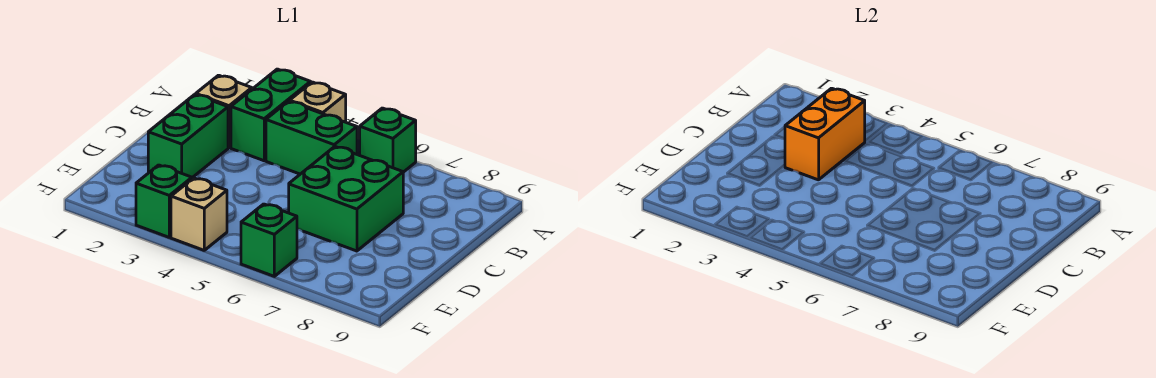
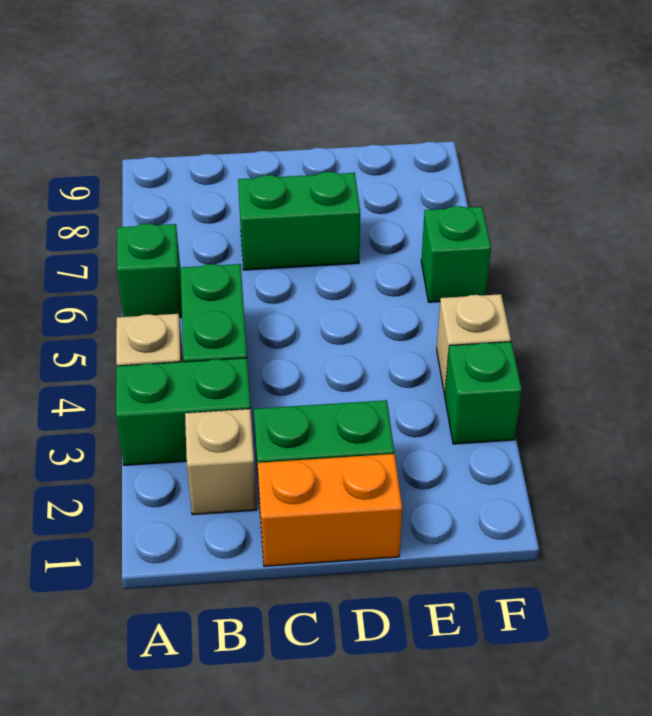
orange 1x2 brick [785,88,865,180] -> orange 1x2 brick moved to [258,454,402,566]
green 2x2 brick [289,147,403,251] -> green 1x2 brick [238,172,360,270]

